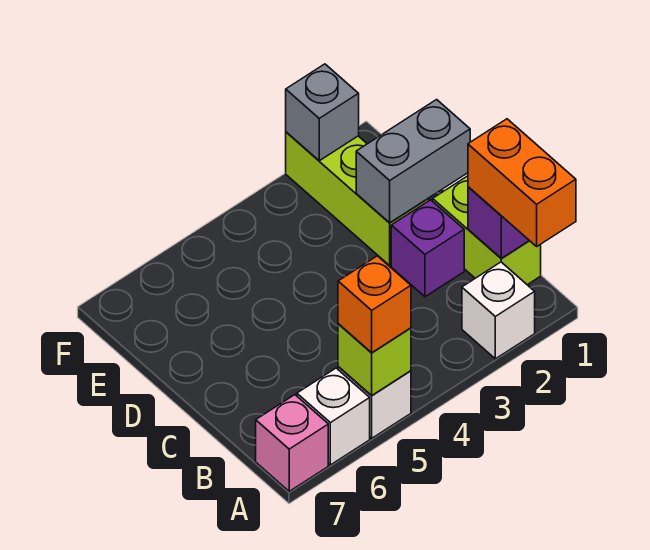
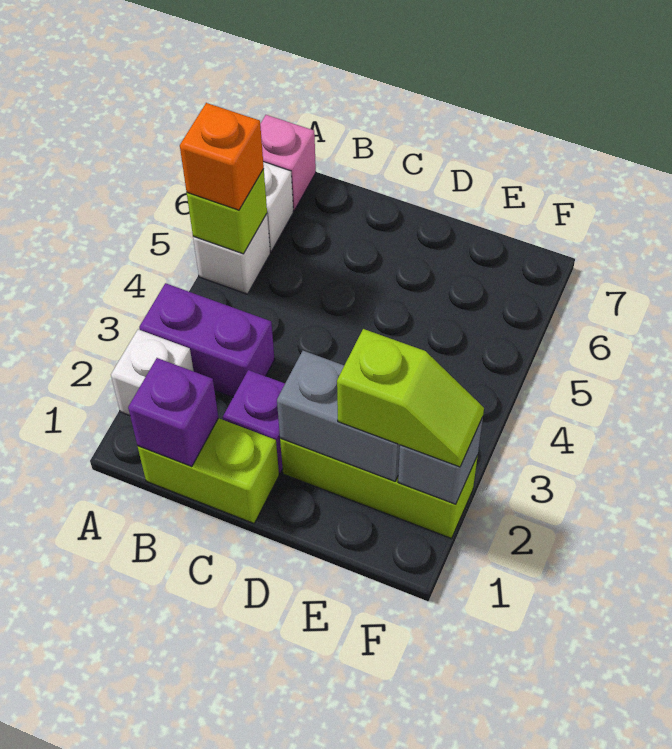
orange 1x2 brick [468,119,576,246] -> none
none -> purple 1x2 brick [139,283,275,397]
grey 1x2 brick [356,100,470,223] -> grey 1x2 brick turned to [277,351,400,481]
none -> lime 1x2 slope [337,329,484,467]

